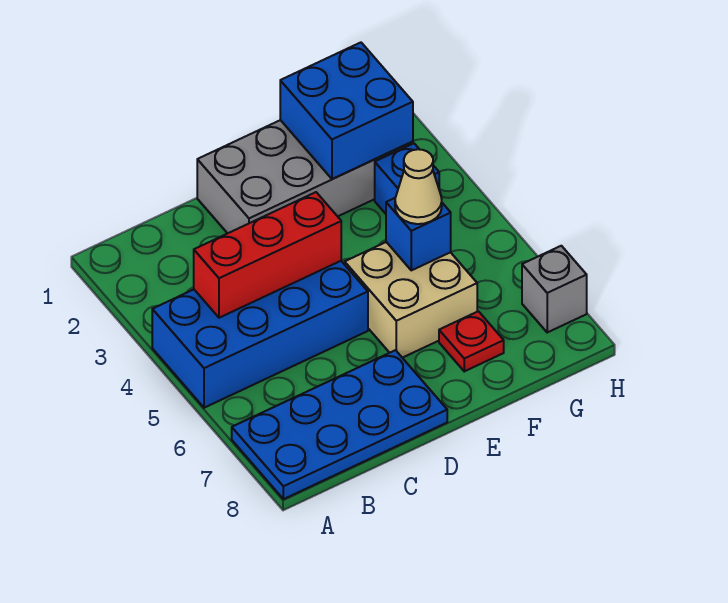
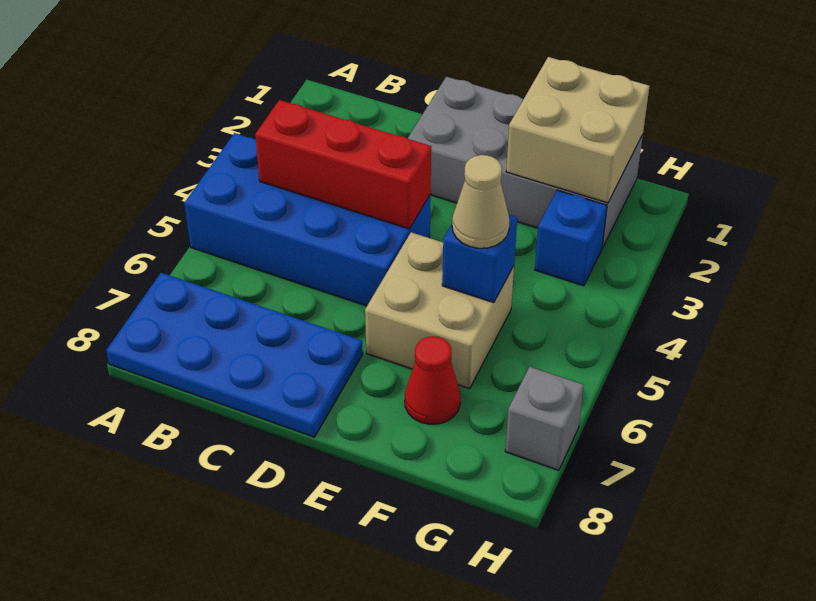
blue 2x2 brick [280,43,413,179] -> tan 2x2 brick [506,57,649,203]
red 1x1 plate [439,311,504,371] -> red 1x1 cone [405,336,460,424]

